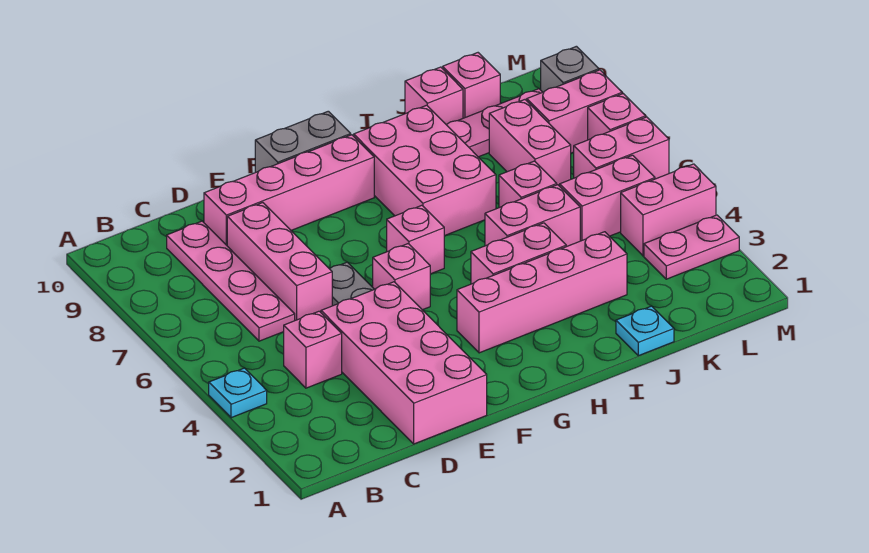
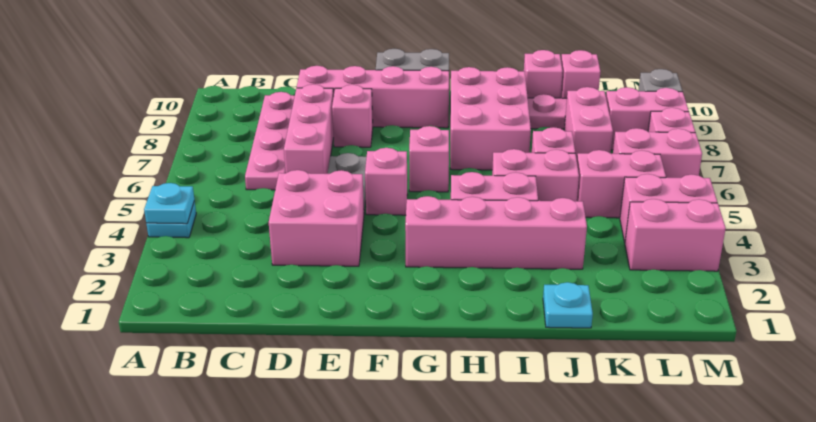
none -> cyan 1x1 plate [144,183,194,224]
pink 1x1 brick [284,311,342,388] -> pink 1x1 brick moved to [332,85,373,147]
pink 2x4 brick [321,282,487,444] -> pink 2x2 brick [269,170,364,266]
pink 1x2 plate [644,215,739,279] -> pink 1x2 brick [625,199,726,271]

